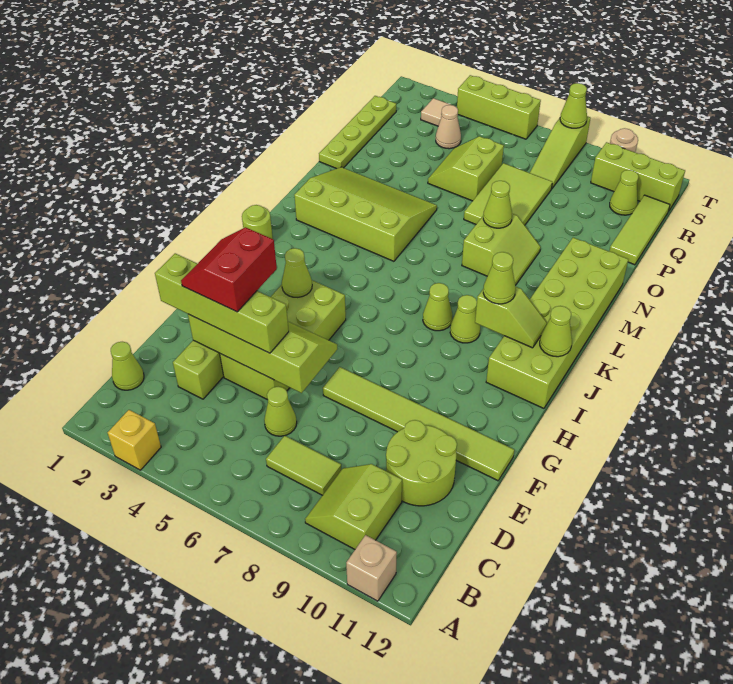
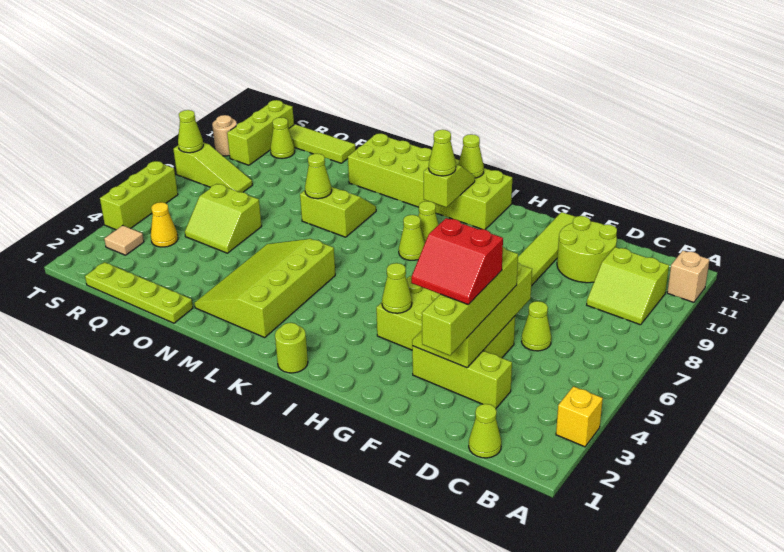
lime 1x2 tile [266,436,341,495] -> none
lime 2x3 tile [464,163,552,225] -> none
tan 1x1 cone [436,105,461,149] -> yellow 1x1 cone [151,202,178,247]

